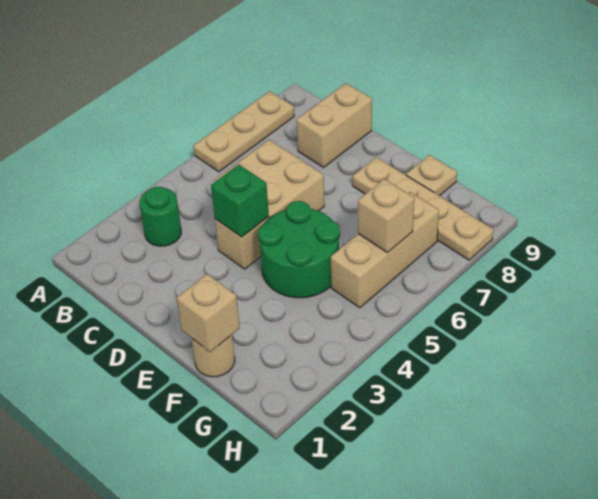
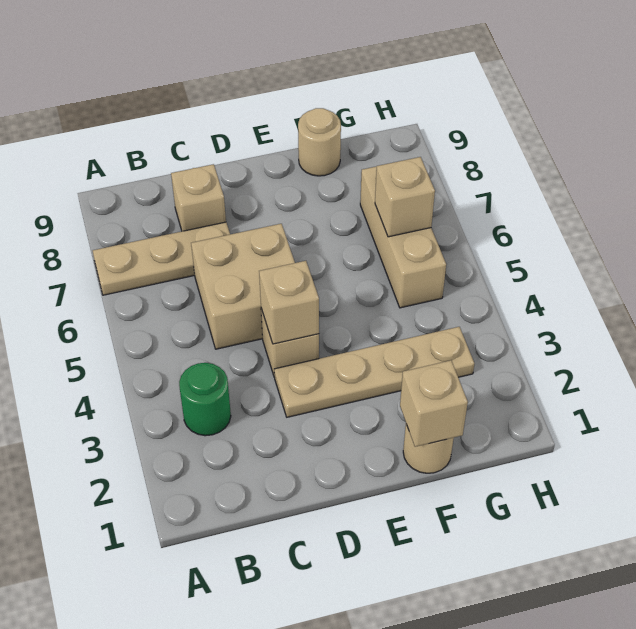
tan 1x3 plate [193,91,294,172] -> tan 1x3 plate turned to [93,222,230,295]
tan 1x2 brick [297,83,372,167] -> tan 1x1 brick [171,164,226,231]
green 1x1 brick [211,165,269,237] -> tan 1x1 brick [259,261,319,344]
green 2x2 round brick [258,201,340,298] -> none
tan 1x4 plate [352,157,493,260] -> tan 1x4 plate moved to [274,327,474,417]
tan 1x1 plate [406,155,457,196] -> tan 1x1 round brick [298,108,341,176]

